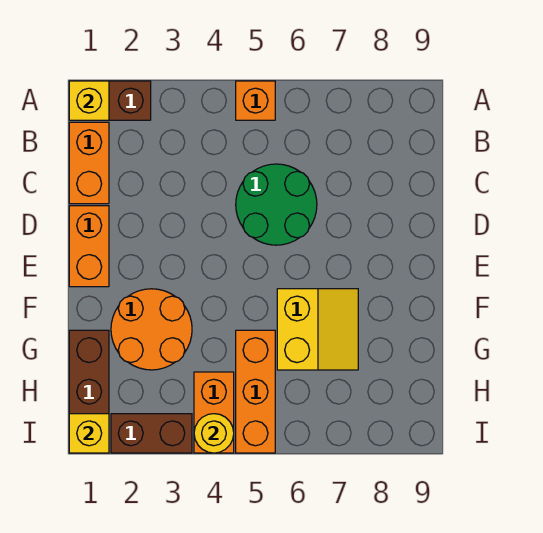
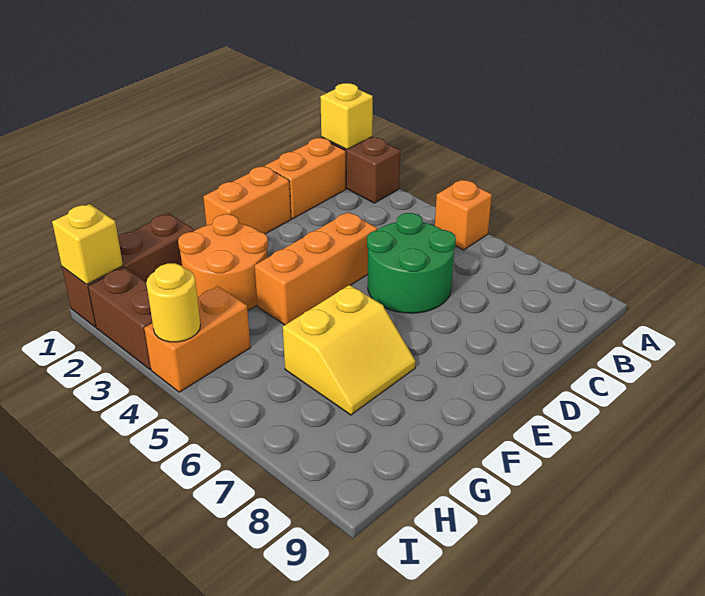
orange 1x3 brick [236,330,275,453] -> orange 1x3 brick moved to [255,212,377,325]

